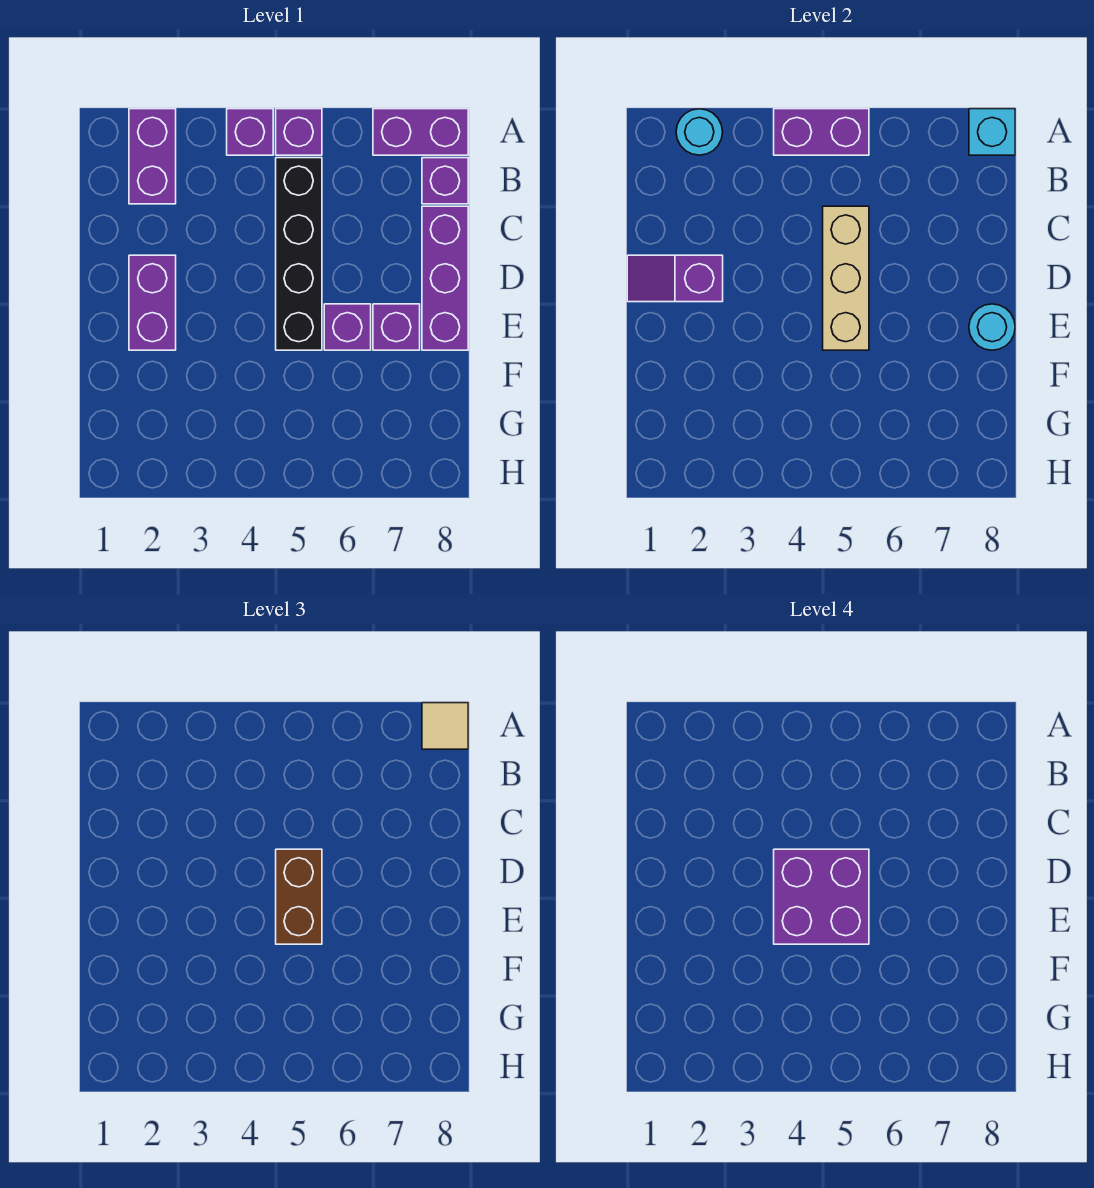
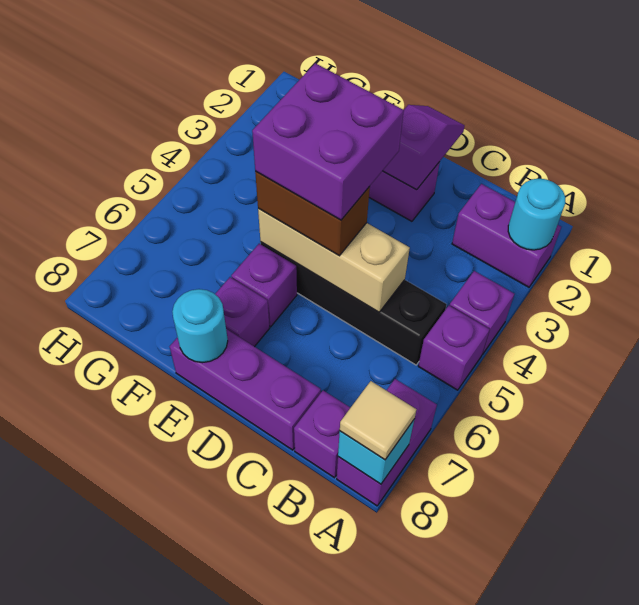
purple 1x2 brick [774,109,869,155] -> none

